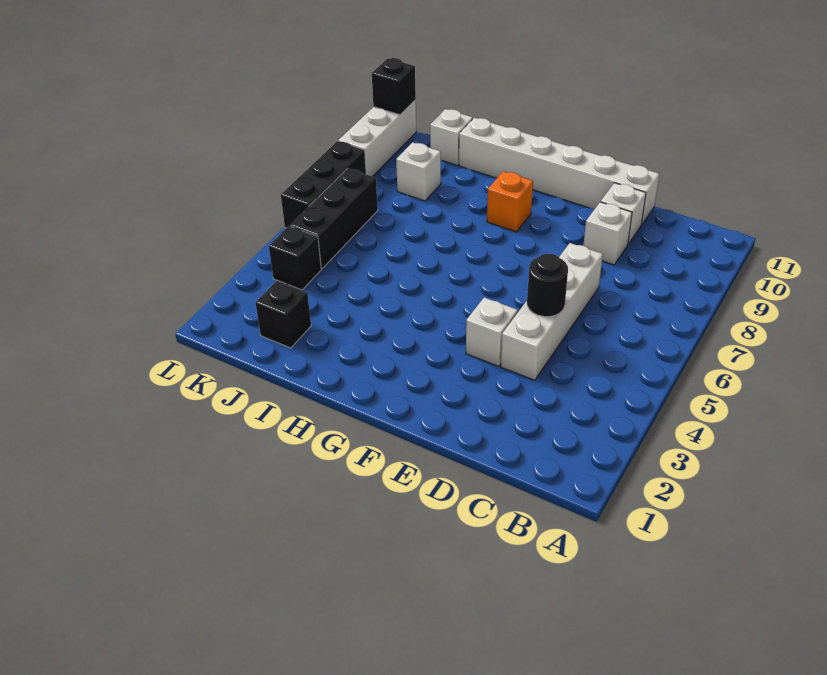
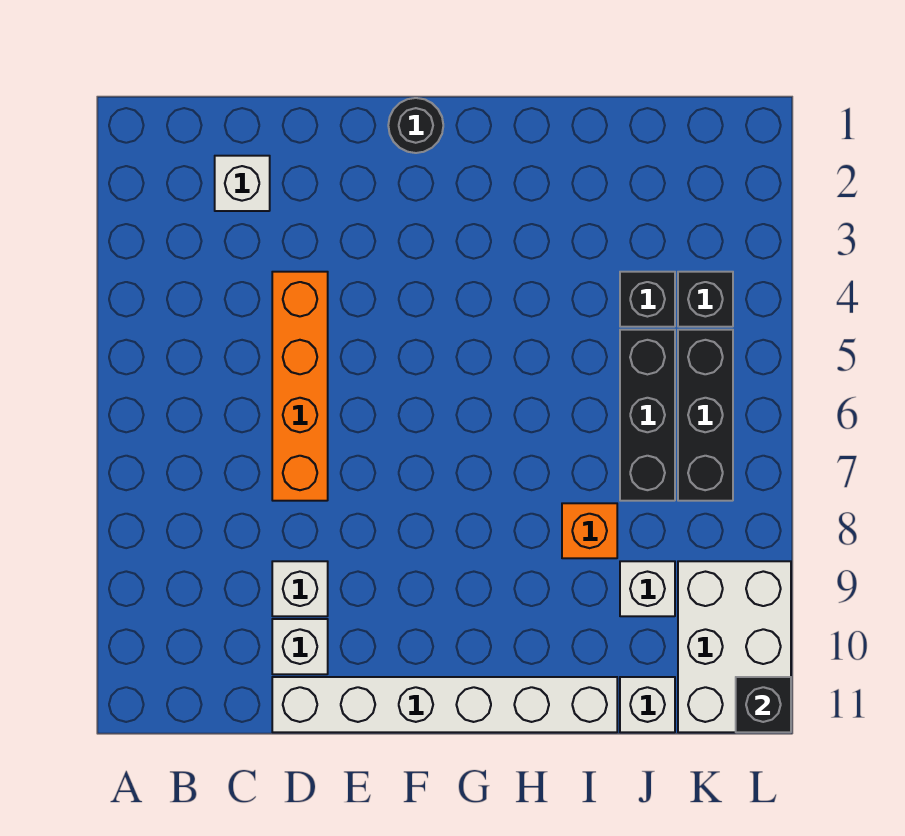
white 1x4 brick [501,243,603,380] -> orange 1x4 brick [272,272,328,501]
black 1x1 round brick [527,253,568,317] -> black 1x1 round brick moved to [388,98,443,153]
white 1x1 brick [466,298,518,366] -> white 1x1 brick moved to [215,156,270,211]
orange 1x1 brick [487,171,533,232] -> orange 1x1 brick moved to [562,503,617,558]
black 1x1 brick [256,281,311,348] -> black 1x1 brick moved to [620,272,675,327]
black 1x3 brick [281,141,366,228] -> black 1x3 brick moved to [620,330,675,501]
white 1x3 brick [338,100,416,177] -> white 2x3 brick [678,561,791,732]

